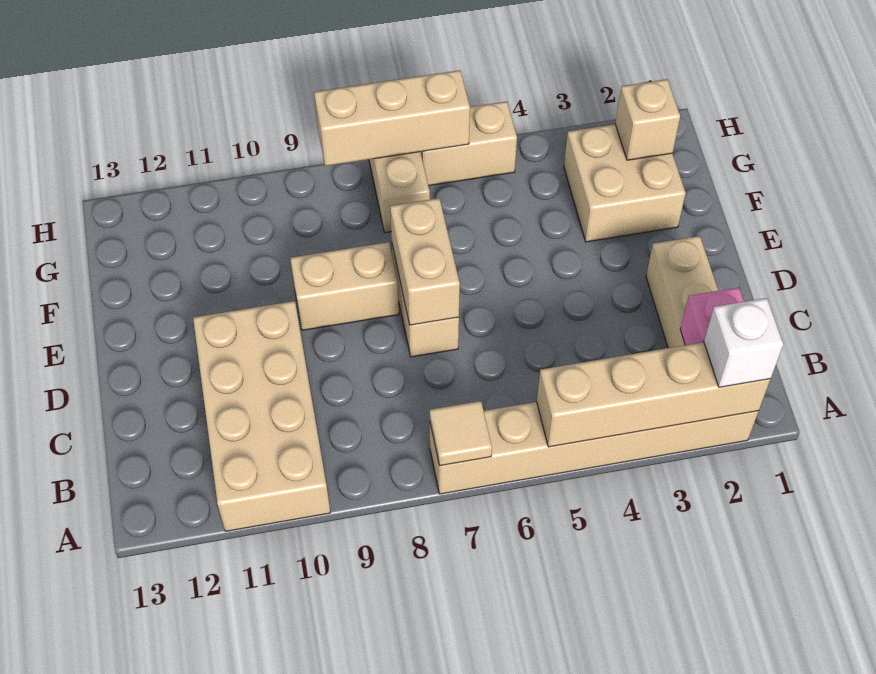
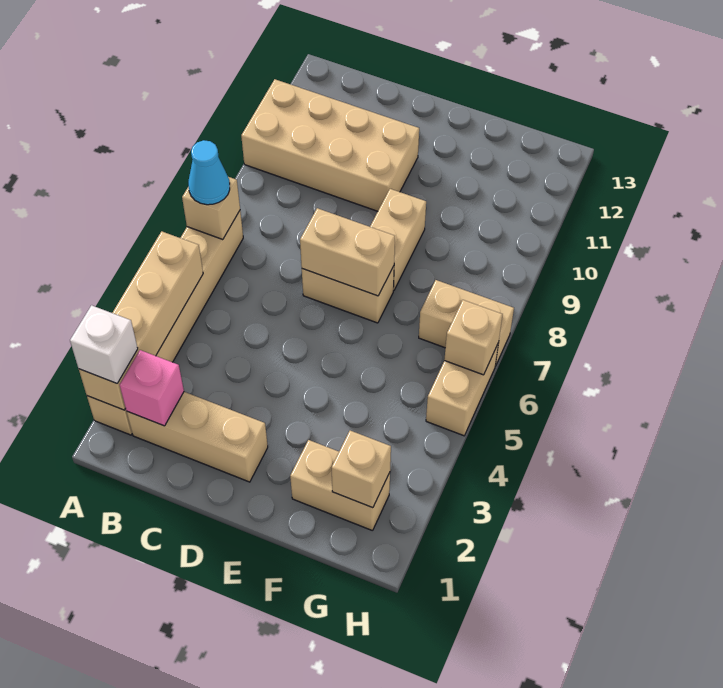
tan 1x1 tile [430,401,492,466] -> tan 1x1 brick [182,177,240,240]
none -> cyan 1x1 cone [188,140,230,205]
tan 2x2 brick [564,124,686,242] -> tan 1x2 brick [290,440,390,531]
tan 1x3 brick [314,70,470,166] -> tan 1x1 brick [444,300,503,375]

